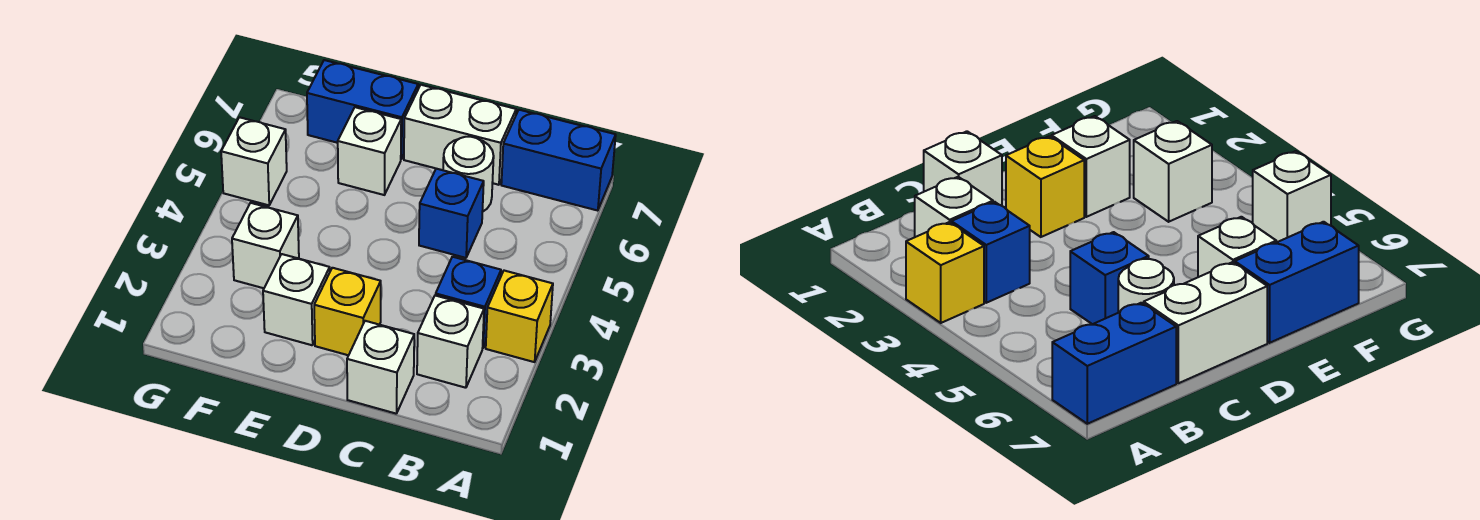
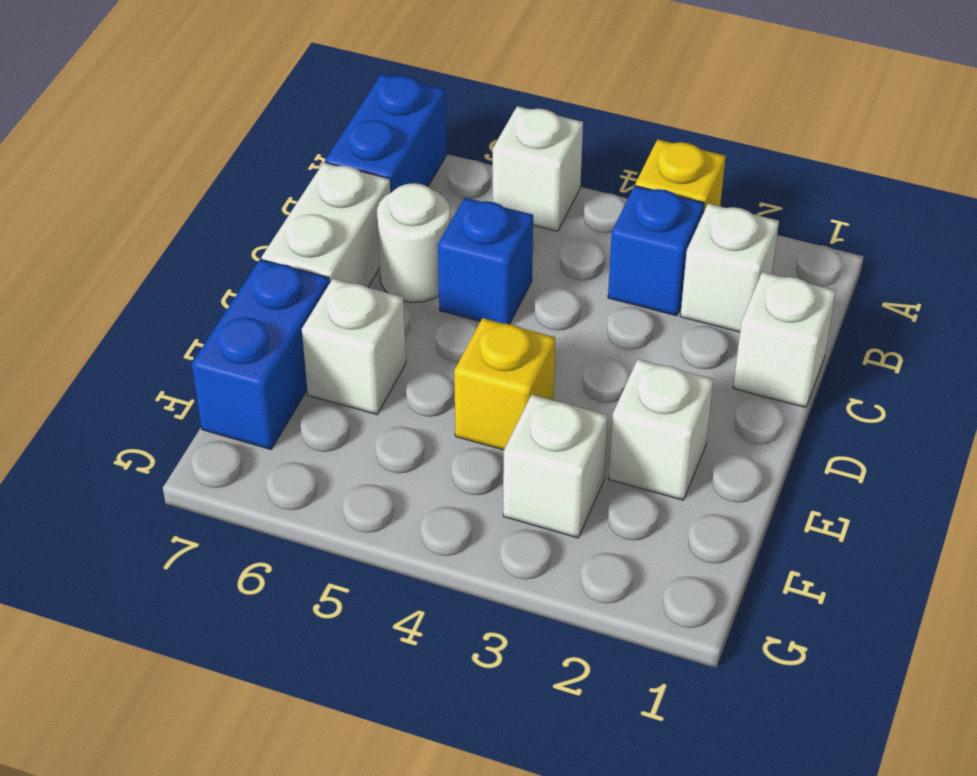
yellow 1x1 brick [314,268,381,355] -> yellow 1x1 brick moved to [454,318,555,450]
white 1x1 brick [221,117,287,205] -> white 1x1 brick moved to [493,106,583,231]

